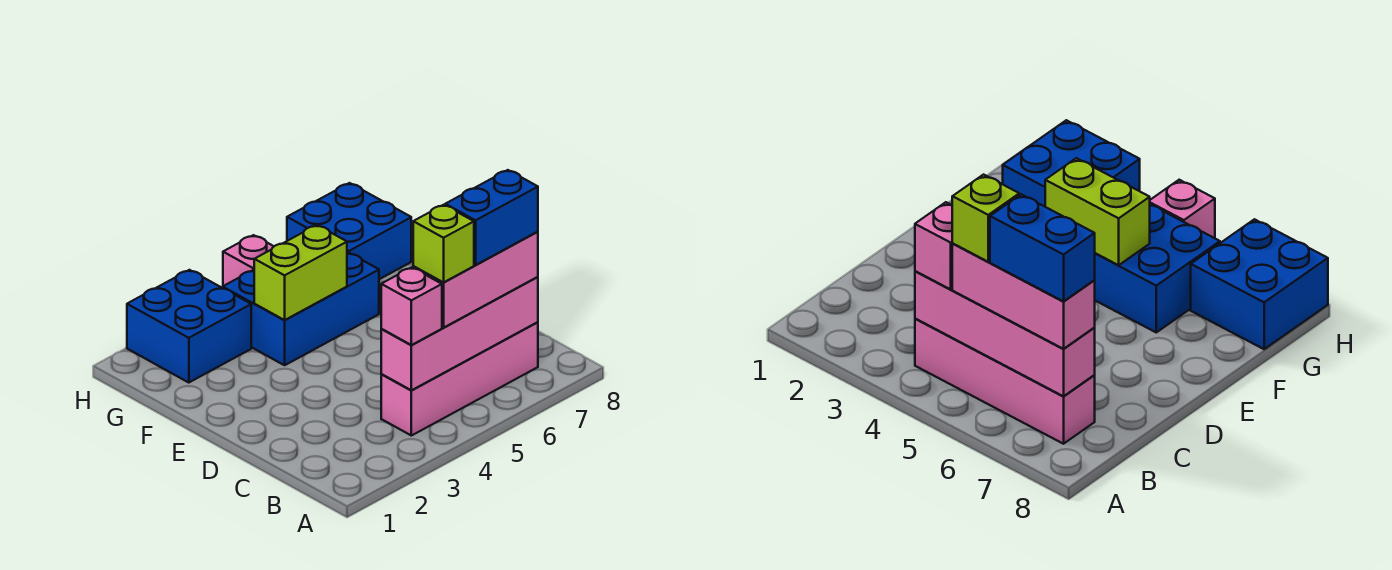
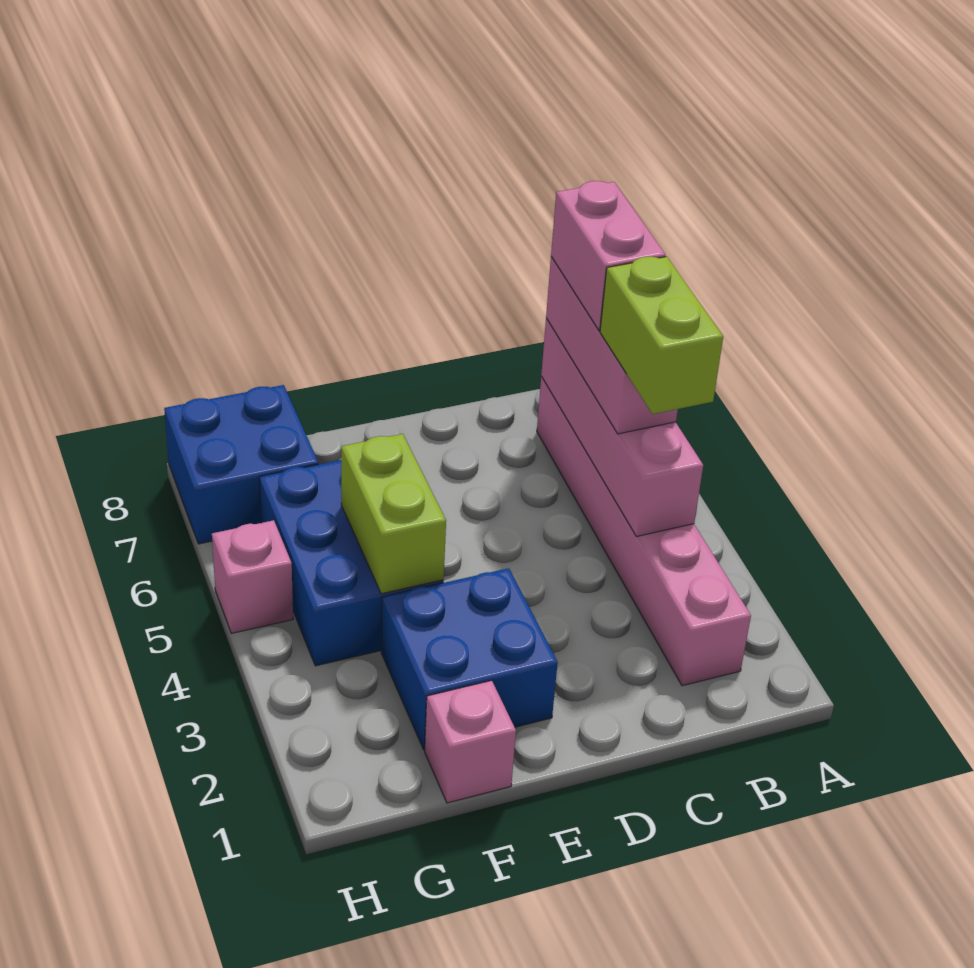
pink 1x4 brick [381,322,538,436] -> pink 1x6 brick [537,376,751,686]
pink 1x1 brick [381,267,442,345] -> pink 1x1 brick moved to [425,680,516,803]
lime 1x1 brick [413,205,474,282] -> lime 1x2 brick [600,257,723,414]
blue 1x2 brick [445,170,538,265] -> pink 1x2 brick [551,181,666,330]
blue 2x2 brick [127,270,251,383] -> blue 2x2 brick moved to [381,568,558,750]

